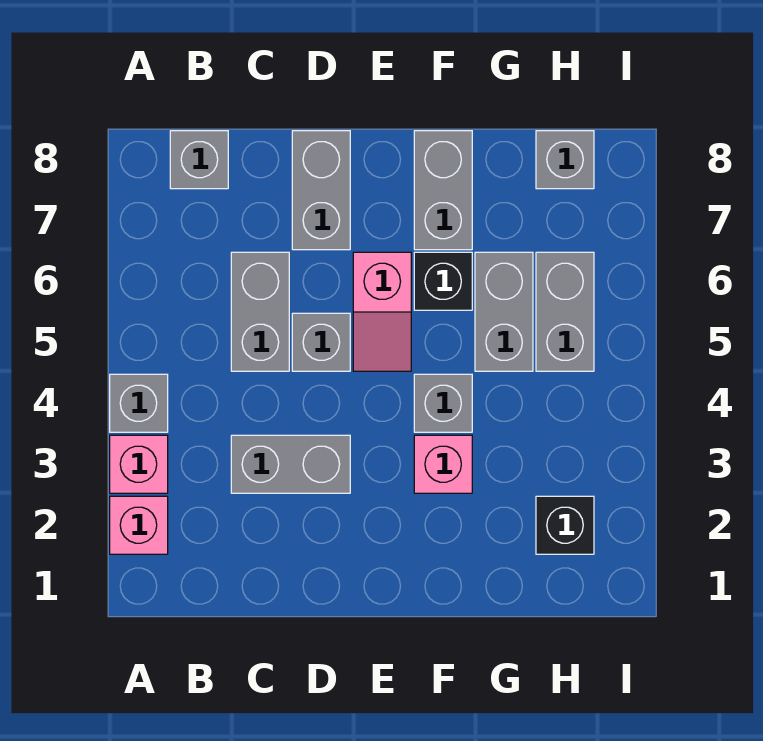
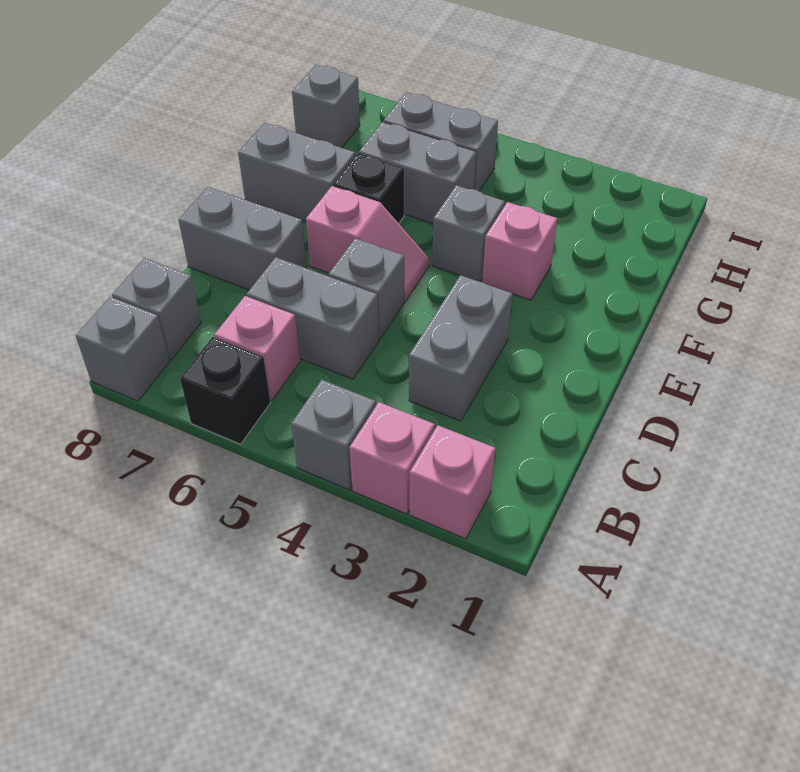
none -> grey 1x1 brick [76,297,170,401]
none -> pink 1x1 brick [214,296,300,400]
black 1x1 brick [536,496,594,554] -> black 1x1 brick moved to [180,337,271,444]

